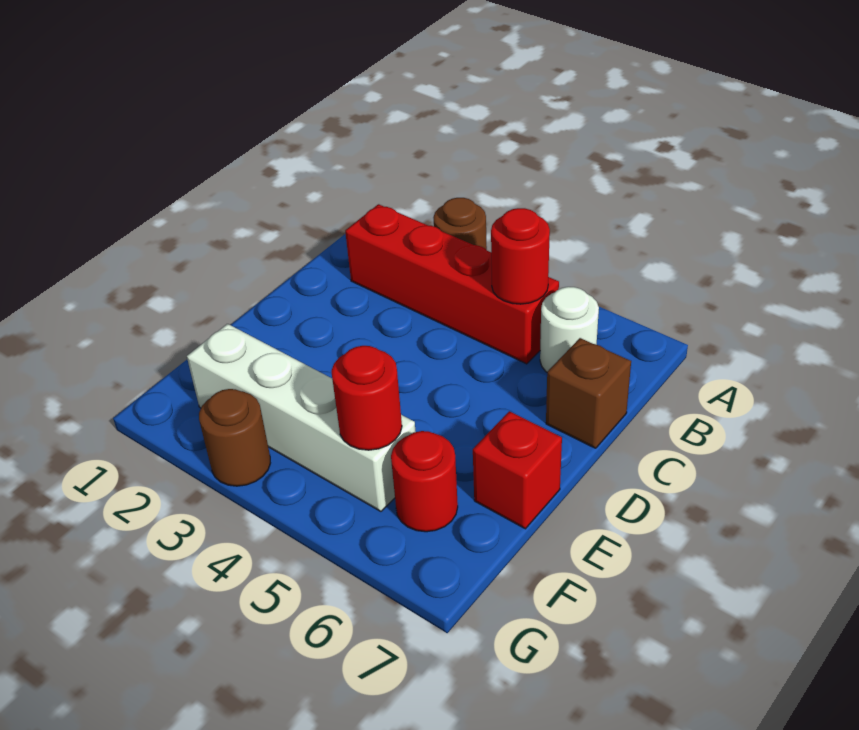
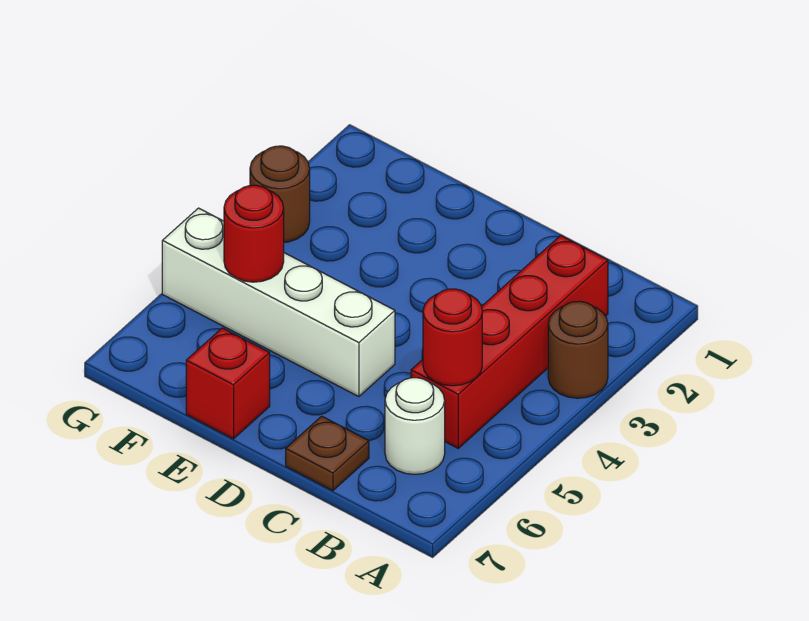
brown 1x1 brick [546,338,631,448] -> brown 1x1 plate [286,416,369,491]
white 1x4 brick [187,324,416,511] -> white 1x4 brick turned to [162,208,395,397]
red 1x1 round brick [391,431,458,532] -> none

